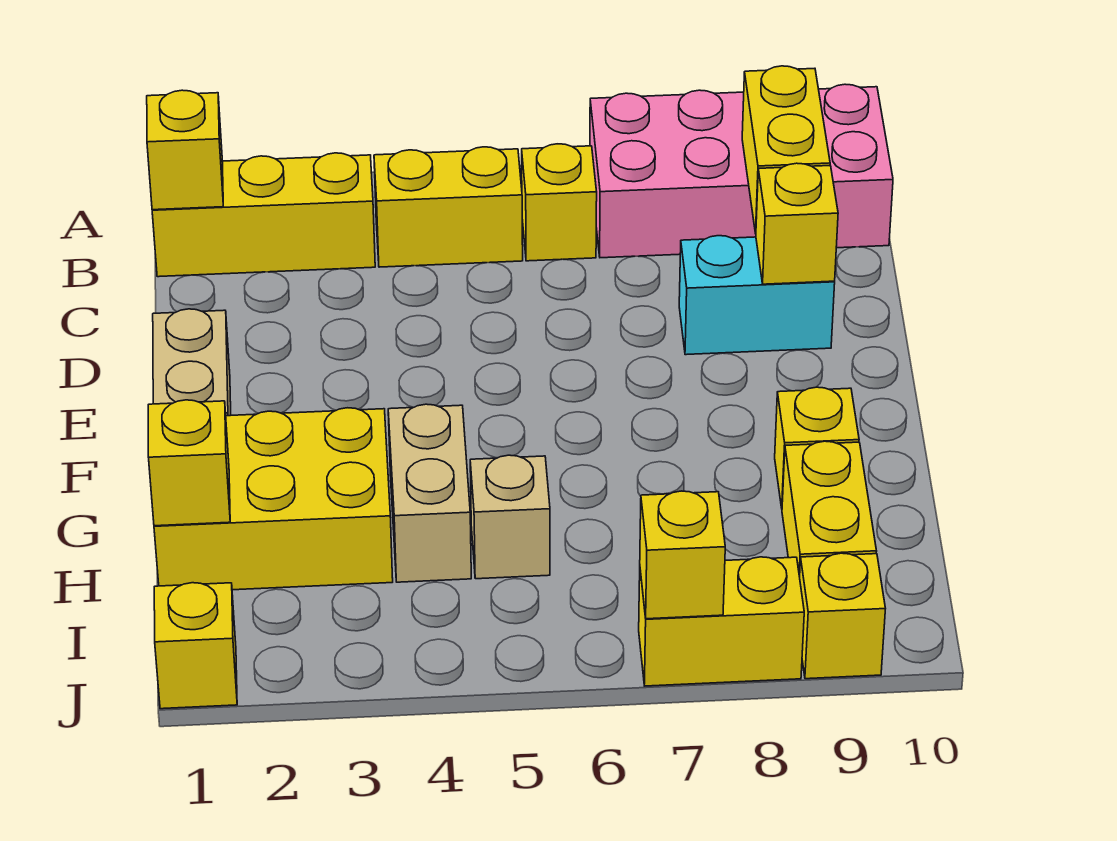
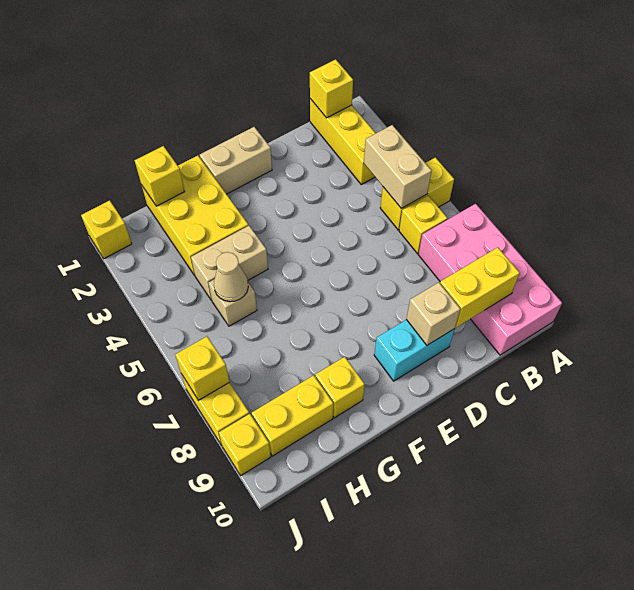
yellow 1x2 brick [374,147,523,267] -> yellow 1x2 brick turned to [380,157,454,230]
none -> tan 1x2 brick [364,125,432,208]
cyan 1x2 brick [679,236,835,355] -> cyan 1x2 brick turned to [374,320,454,381]
yellow 1x1 brick [756,163,838,284] -> tan 1x1 brick [406,282,460,345]
none -> tan 1x1 cone [214,252,248,302]

